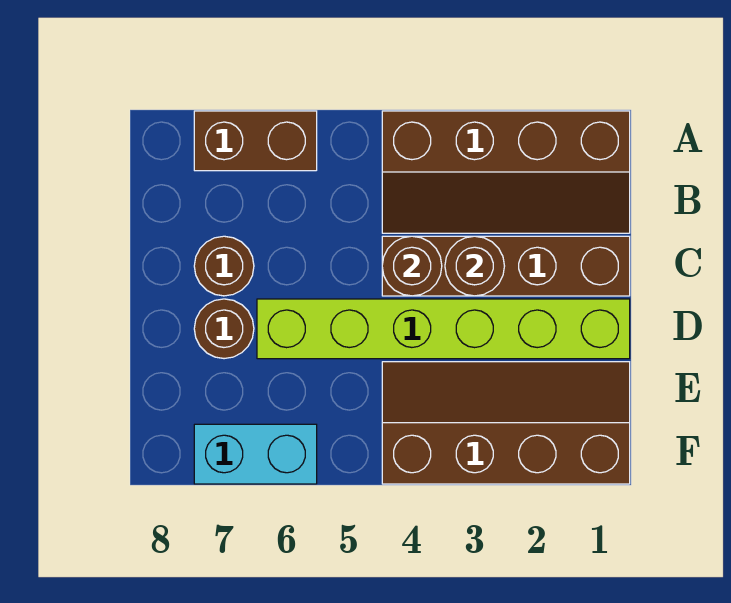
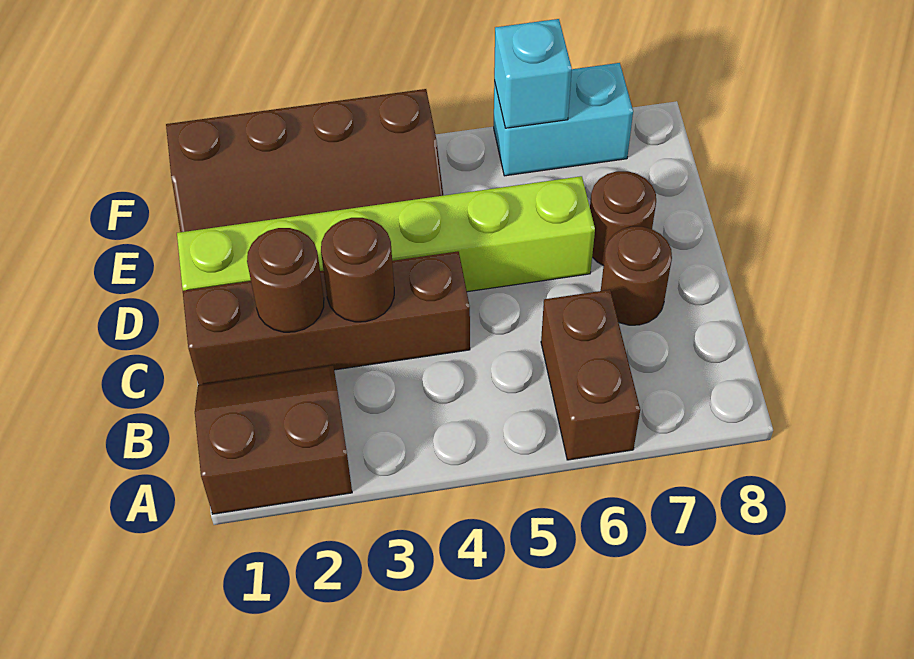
brown 2x4 slope [382,111,630,233] -> brown 2x2 slope [195,365,352,514]
brown 1x2 brick [194,111,317,171] -> brown 1x2 brick turned to [541,290,640,460]
brown 1x1 round brick [382,236,442,296] -> brown 1x1 round brick moved to [247,228,324,332]
none -> cyan 1x1 brick [494,19,572,128]

